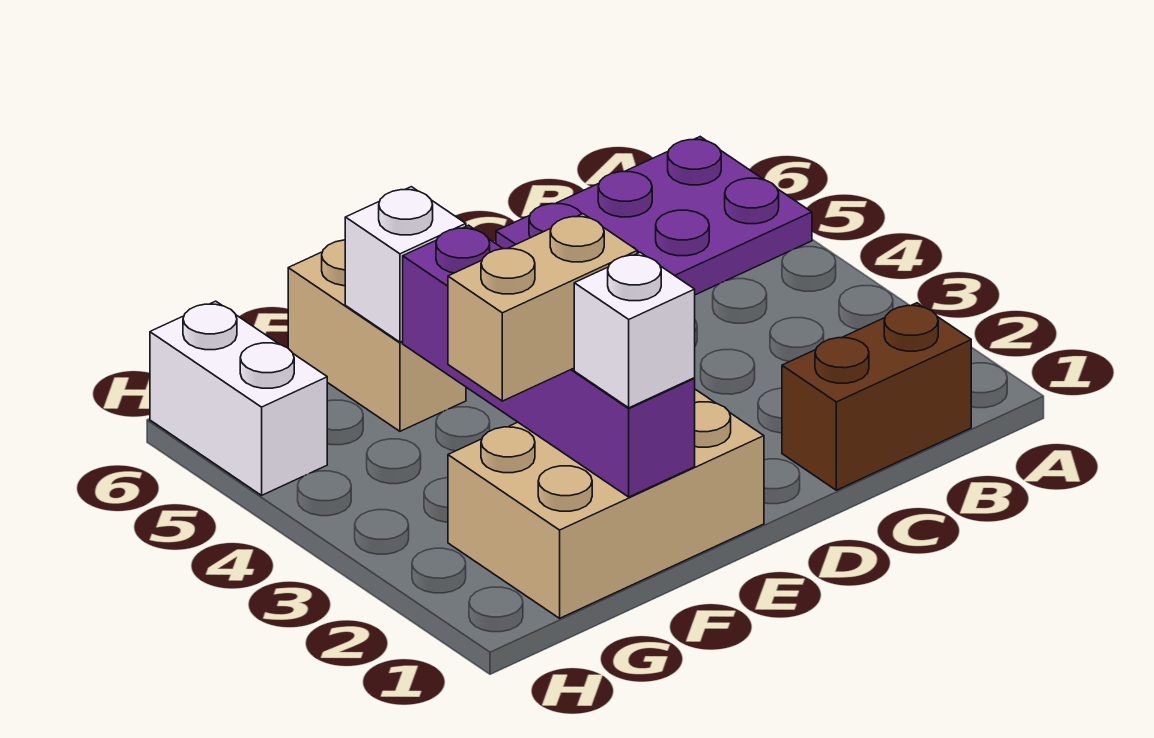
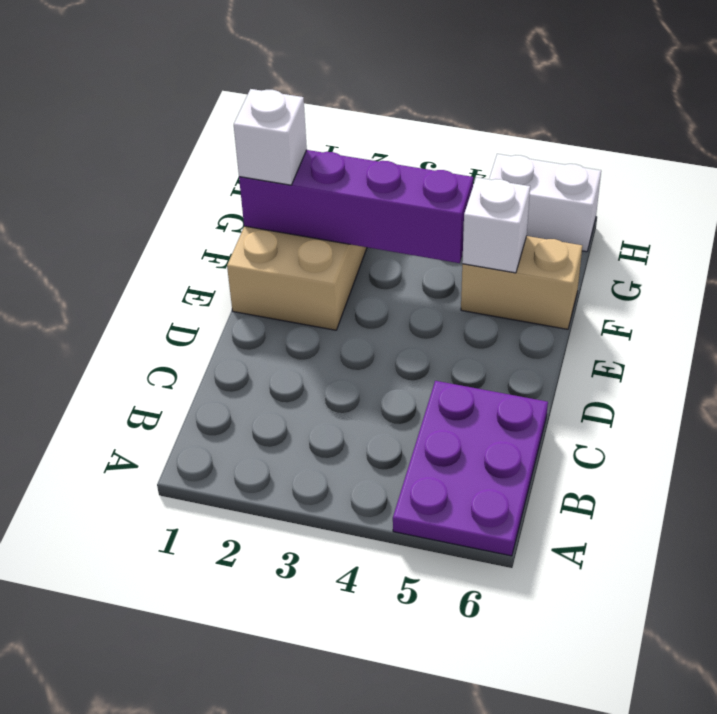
brown 1x2 brick [782,303,971,490] -> none
tan 1x2 brick [448,214,637,401] -> none

